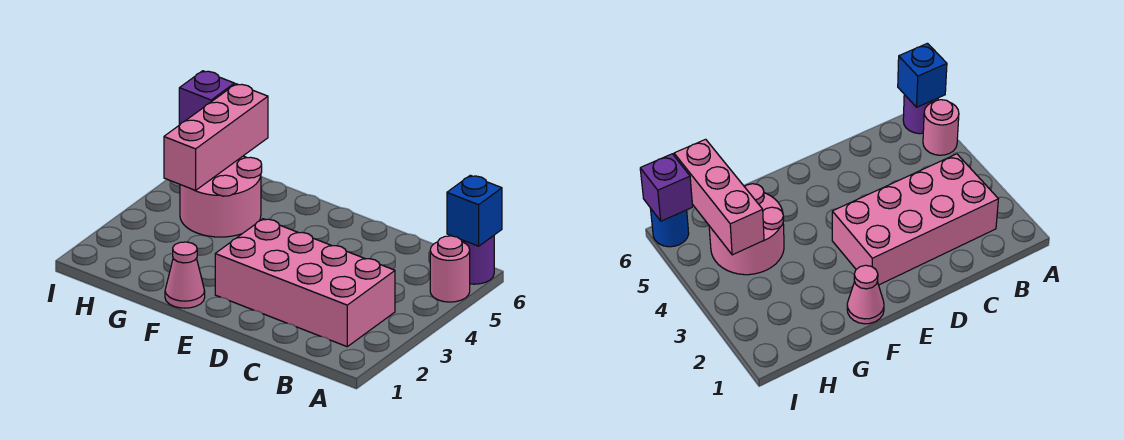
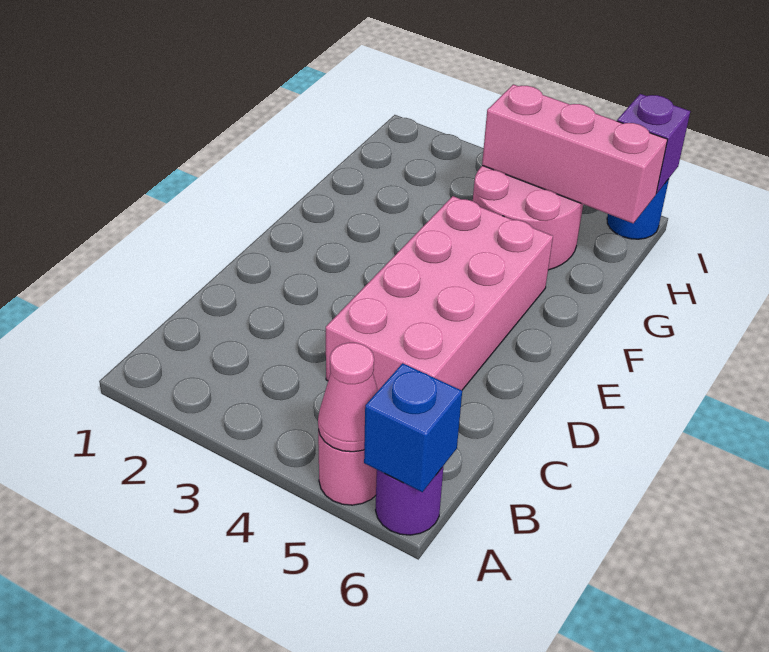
pink 2x4 brick [215,219,395,347] -> pink 2x4 brick moved to [326,196,553,390]
pink 1x1 cone [165,242,205,308] -> pink 1x1 cone moved to [318,343,378,452]

